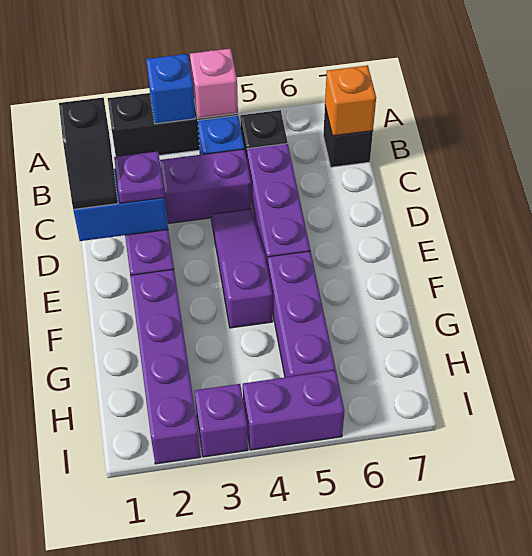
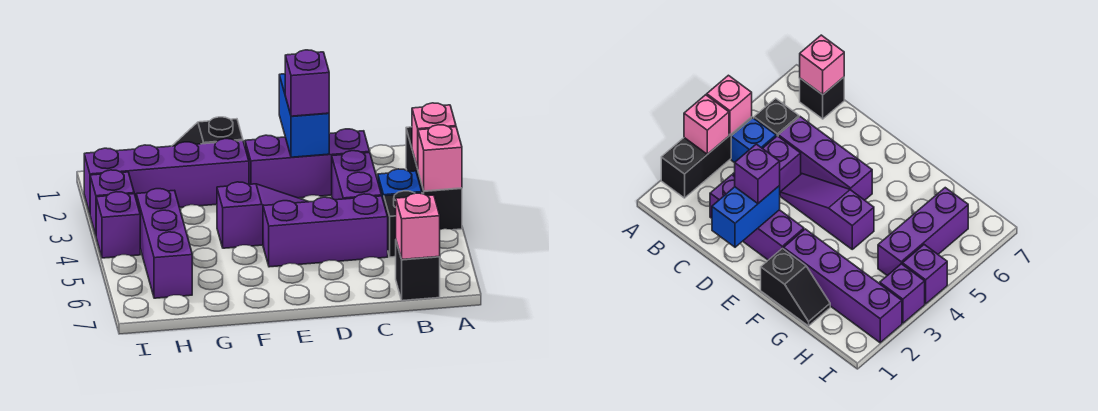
blue 1x1 brick [146,54,195,124] -> pink 1x1 brick [412,103,456,169]
orange 1x1 brick [325,65,376,136] -> pink 1x1 brick [396,193,440,259]
black 1x2 slope [59,98,118,209] -> black 1x2 slope moved to [172,117,243,146]
purple 1x1 plate [114,152,165,203] -> purple 1x1 brick [285,50,329,116]
purple 1x3 brick [268,251,335,377] -> purple 1x3 brick turned to [136,189,192,298]
purple 1x2 brick [243,370,344,450] -> purple 1x1 brick [96,192,140,258]

